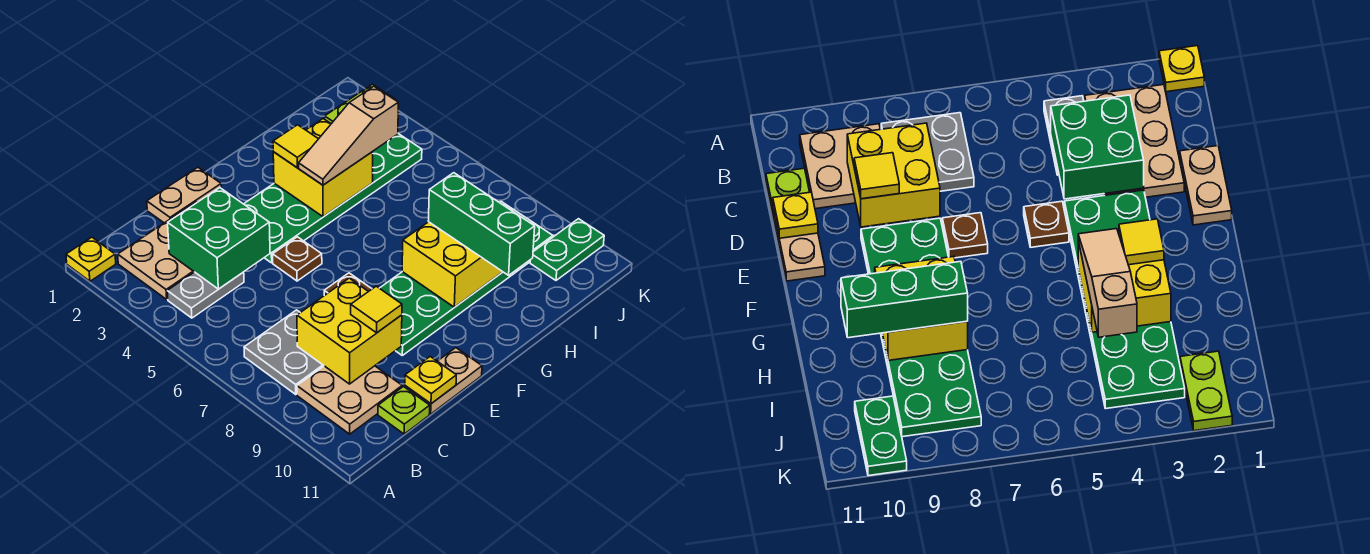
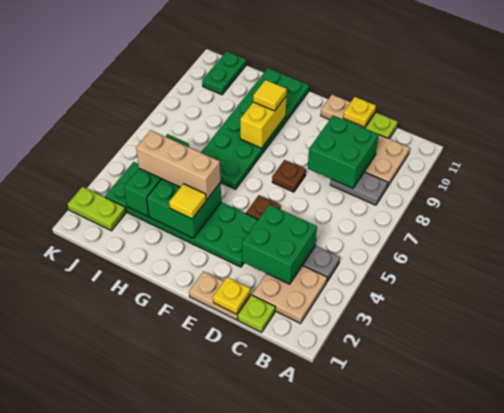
yellow 1x1 plate [66,237,116,281] -> yellow 1x1 plate moved to [213,277,250,314]
tan 2x3 plate [118,202,197,299] -> tan 2x2 plate [252,265,327,323]
grey 2x2 plate [244,310,324,395] -> grey 1x2 plate [330,172,388,205]
none -> lime 1x1 plate [238,295,275,332]
yellow 2x2 brick [297,278,402,384] -> green 2x2 brick [308,115,379,188]
yellow 1x1 tile [351,286,402,333] -> yellow 1x1 tile moved to [253,80,287,111]
green 2x6 plate [380,201,553,355] -> green 2x6 plate turned to [201,68,309,189]
yellow 2x2 brick [273,119,373,217] -> green 2x2 brick [147,179,221,238]
tan 1x3 slope [299,86,398,185] -> tan 1x3 brick [136,130,220,200]
yellow 2x2 brick [402,222,502,307] -> yellow 1x2 brick [240,97,286,148]
green 1x3 brick [428,173,535,275] -> green 1x3 brick moved to [124,134,189,217]
green 1x2 plate [530,219,604,280] -> green 1x2 plate turned to [202,51,246,95]

